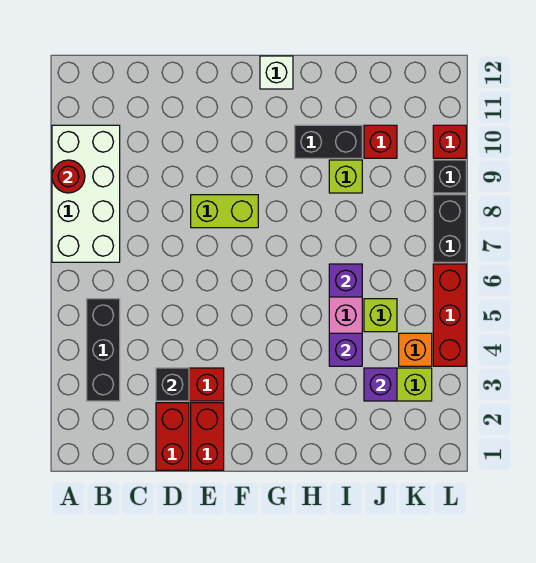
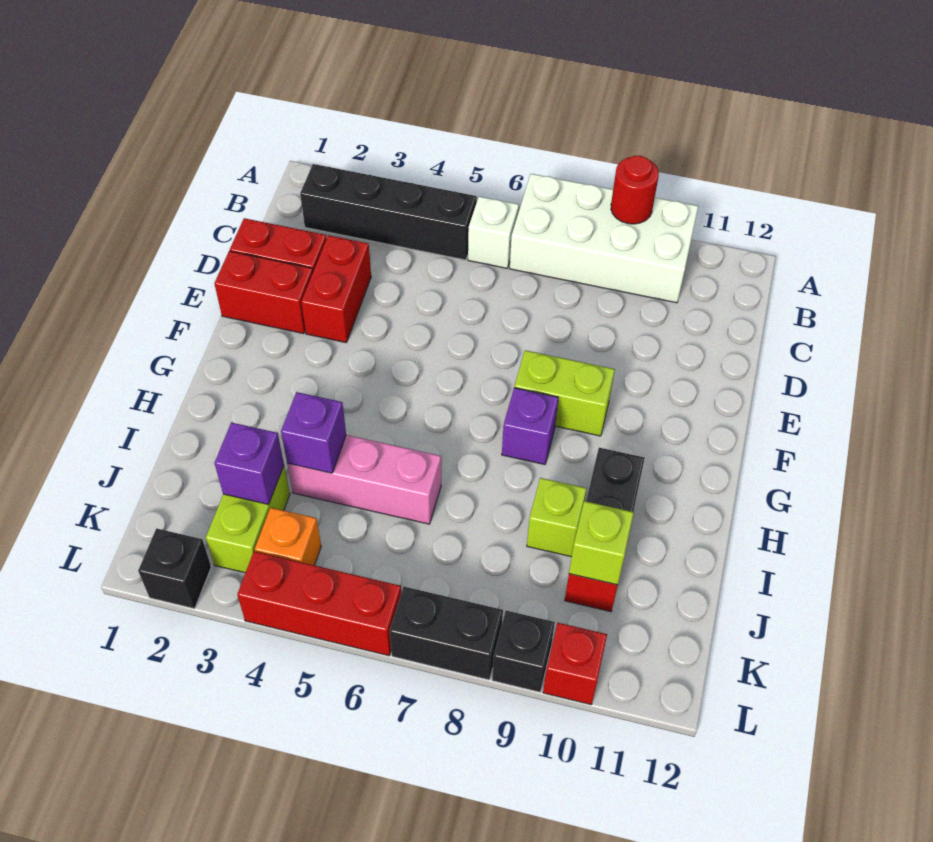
black 1x3 brick [87,299,120,401] -> black 1x4 brick [300,164,477,260]
black 1x1 brick [156,368,189,401] -> black 1x1 brick moved to [138,528,211,609]
lime 1x2 brick [191,195,258,228] -> lime 1x2 brick turned to [514,350,615,436]
white 1x1 brick [260,56,293,89] -> white 1x1 brick moved to [468,197,519,268]
purple 1x1 brick [329,264,362,297] -> purple 1x1 brick moved to [502,388,559,464]
lime 1x1 brick [364,299,397,332] -> lime 1x1 brick moved to [569,501,634,585]

